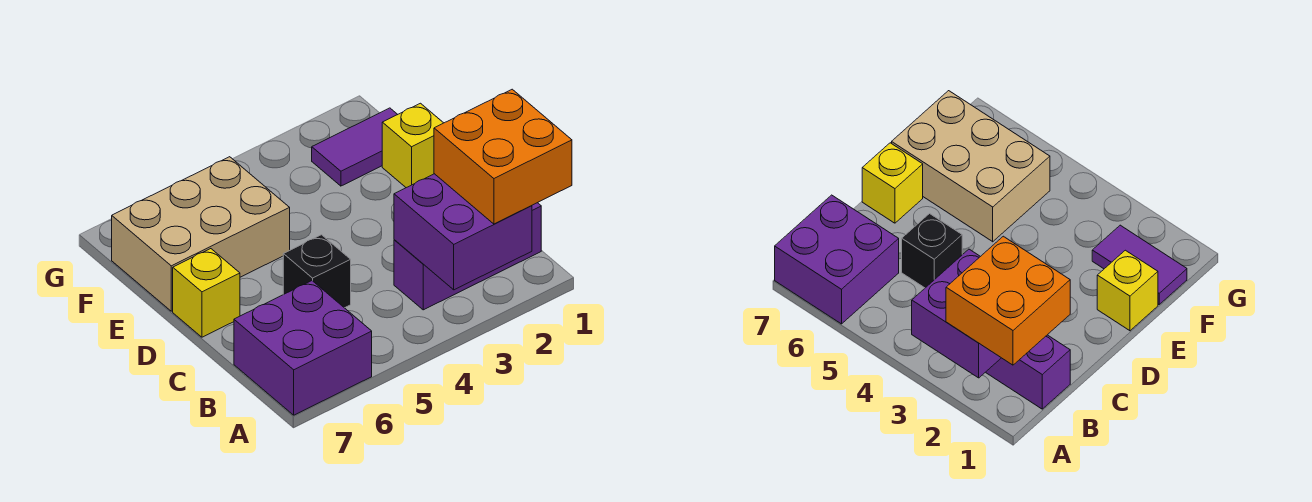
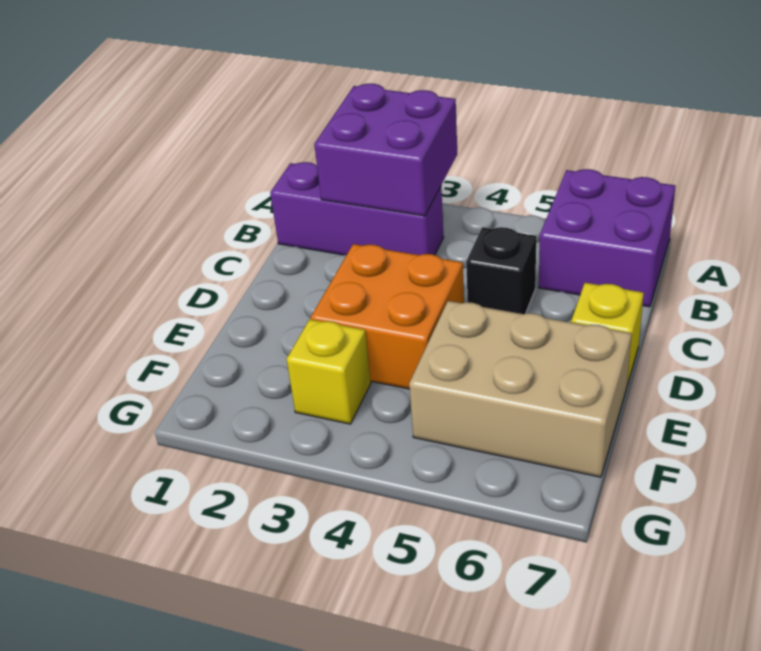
orange 2x2 brick [434,89,572,224] -> orange 2x2 brick moved to [311,244,464,389]
yellow 1x1 brick [382,103,443,188] -> yellow 1x1 brick moved to [287,319,371,424]
purple 1x2 tile [312,108,398,186] -> none

